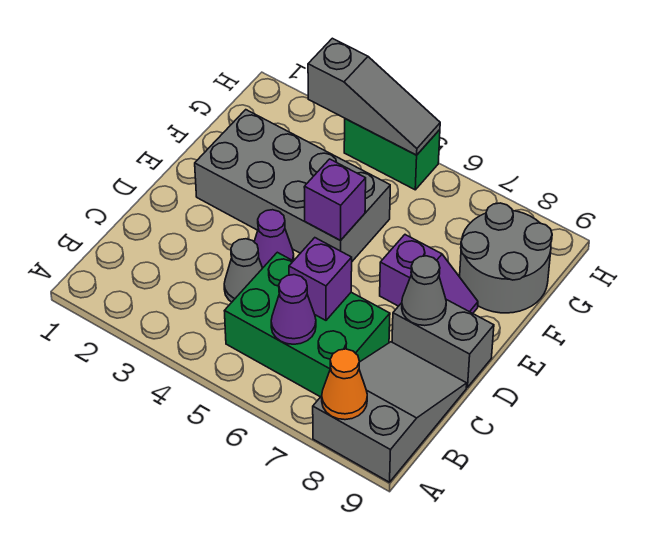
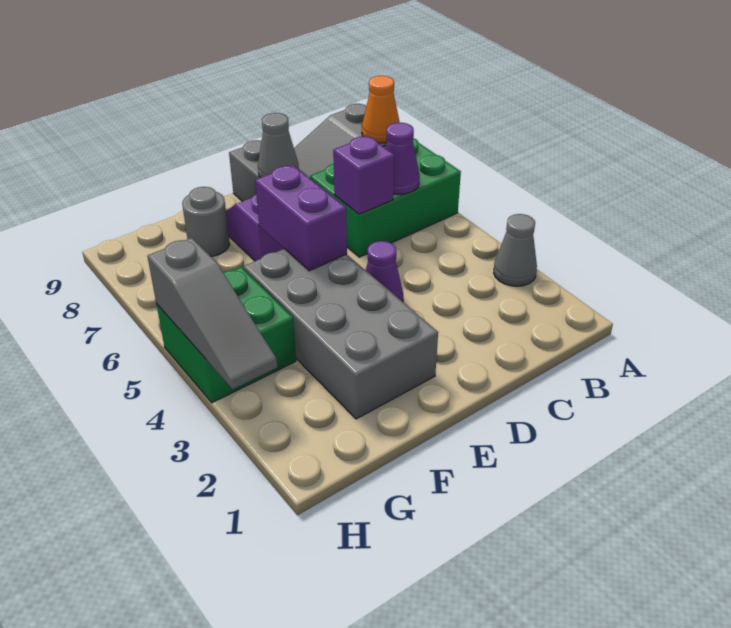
green 2x3 brick [225,252,390,397] -> green 2x3 brick turned to [310,138,461,257]
grey 1x1 cone [224,239,262,302] -> grey 1x1 cone moved to [494,214,537,286]
purple 1x1 brick [304,159,366,240] -> purple 1x2 brick [255,165,347,271]
grey 2x2 round brick [460,203,552,313] -> grey 1x1 round brick [182,187,230,256]
grey 1x3 slope [308,38,440,155] -> grey 1x3 slope turned to [147,238,277,389]
green 1x2 brick [344,119,440,190] -> green 2x2 brick [156,267,296,403]

